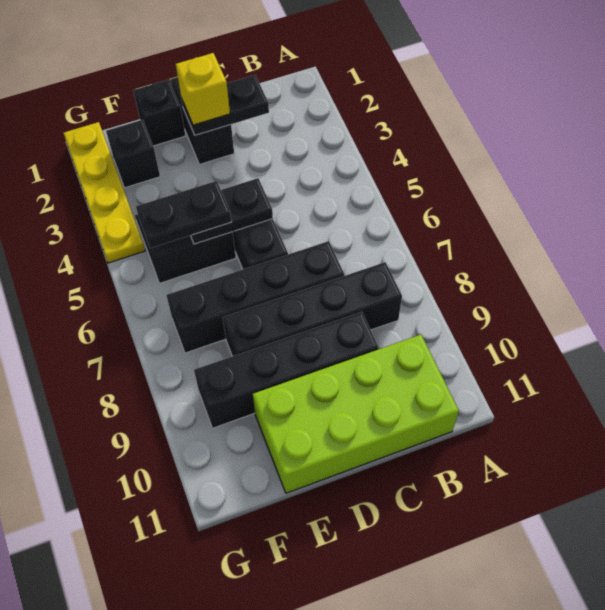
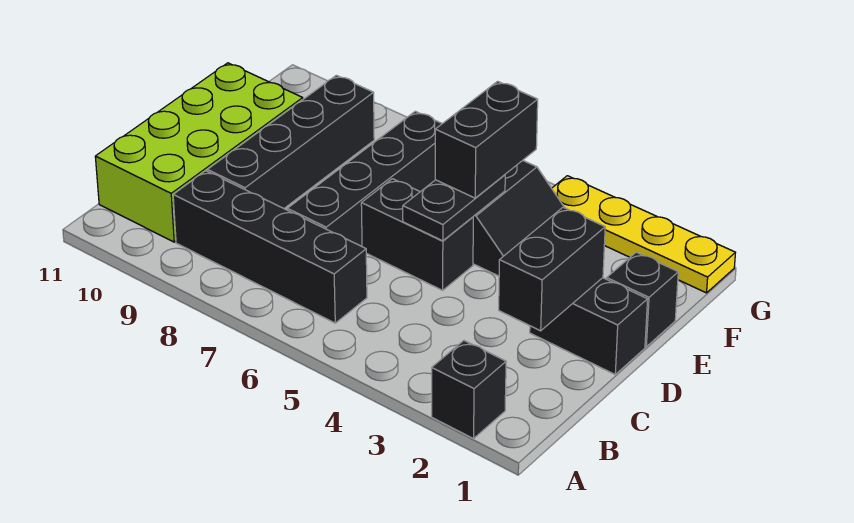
black 1x4 brick [223,262,402,356] -> black 1x4 brick turned to [173,171,367,323]
black 1x2 plate [181,75,269,135] -> black 1x2 brick [499,207,605,331]
yellow 1x1 brick [176,53,230,125] -> none
black 1x2 plate [136,181,231,248] -> black 1x2 brick [435,81,538,198]
black 1x1 brick [106,120,160,188] -> black 1x1 brick moved to [432,341,506,439]

